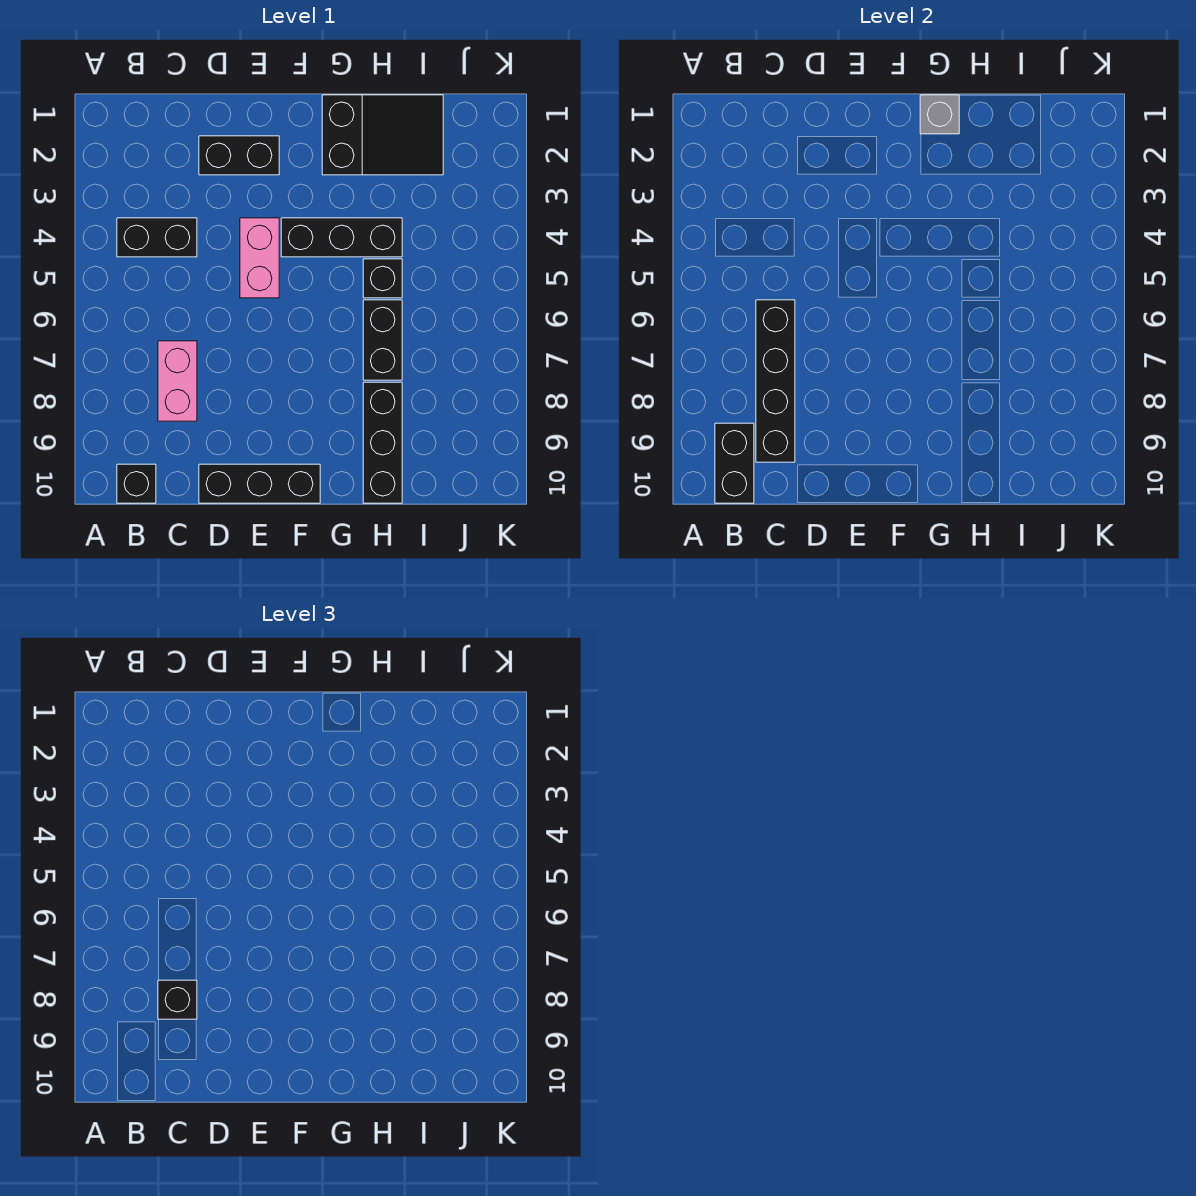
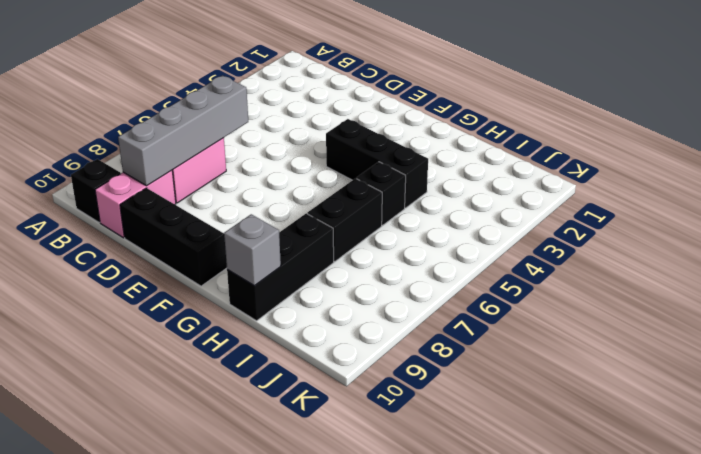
black 1x2 brick [117,218,197,257] -> none
black 1x2 brick [715,423,754,503] -> none
black 1x4 brick [756,300,795,462] -> grey 1x4 brick [118,75,248,186]
black 1x1 brick [158,980,197,1019] -> none
black 1x2 brick [199,136,279,175] -> none
pink 1x2 brick [240,218,279,298] -> pink 1x2 brick moved to [95,170,176,238]
black 2x3 slope [322,95,443,175] -> none
grey 1x1 brick [920,95,959,134] -> grey 1x1 brick moved to [224,214,281,286]

